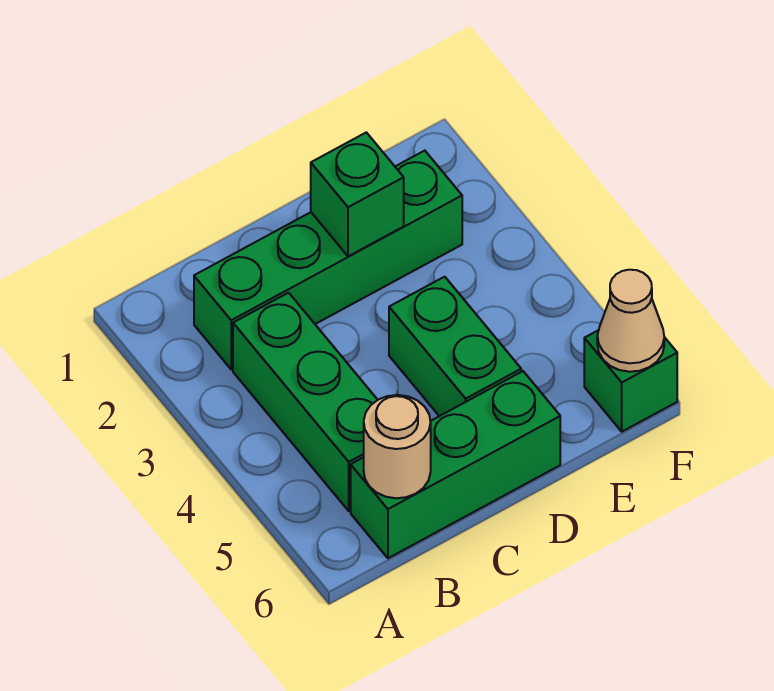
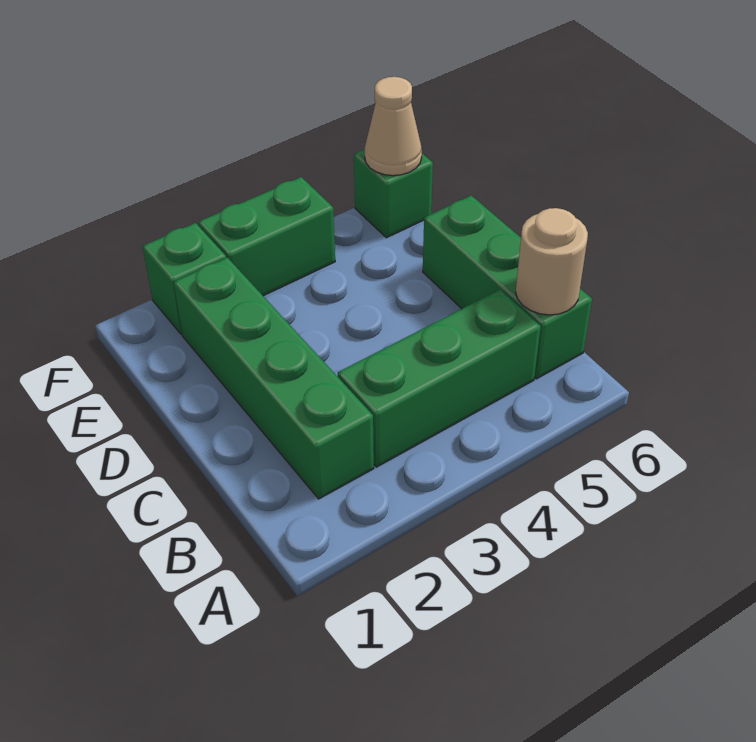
green 1x1 brick [311,132,404,256] -> green 1x1 brick moved to [143,223,226,334]
green 1x2 brick [389,277,521,416] -> green 1x2 brick moved to [198,177,335,296]

